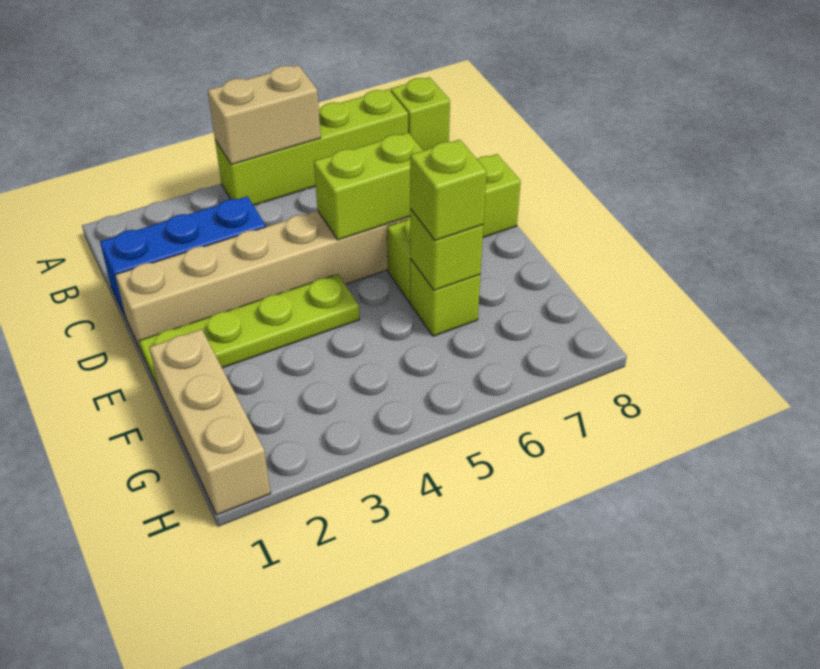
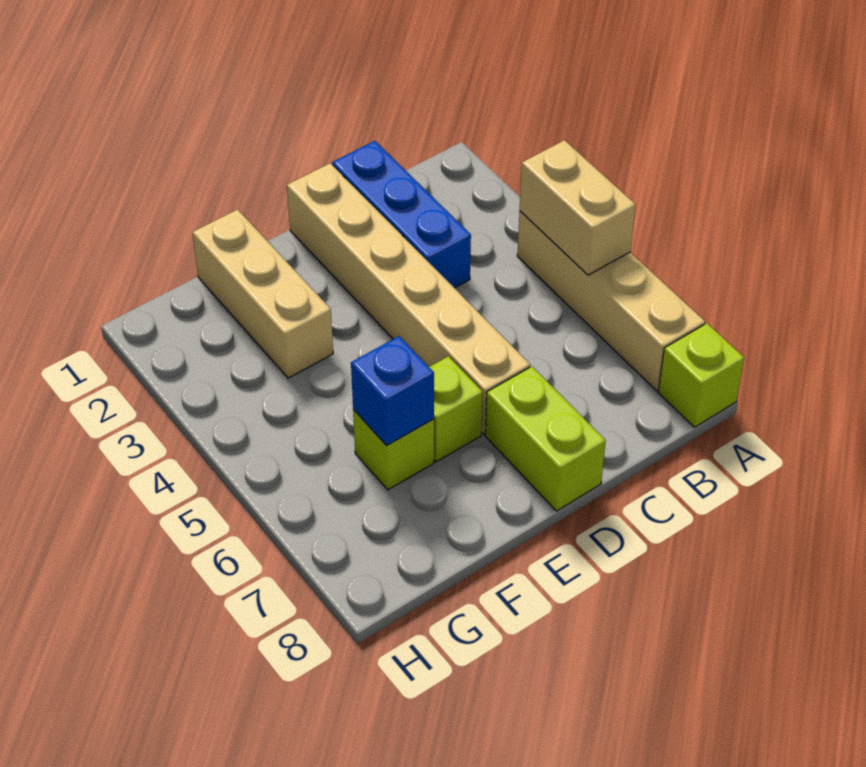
lime 1x4 brick [215,89,408,205] -> tan 1x4 brick [517,211,705,391]
lime 1x2 brick [314,133,423,240] -> none
lime 1x4 plate [139,274,360,389] -> none
tan 1x3 brick [149,329,271,515] -> tan 1x3 brick turned to [192,209,333,378]
lime 1x1 brick [410,209,483,290] -> blue 1x1 brick [351,336,434,446]
lime 1x1 brick [410,140,487,241] -> none

